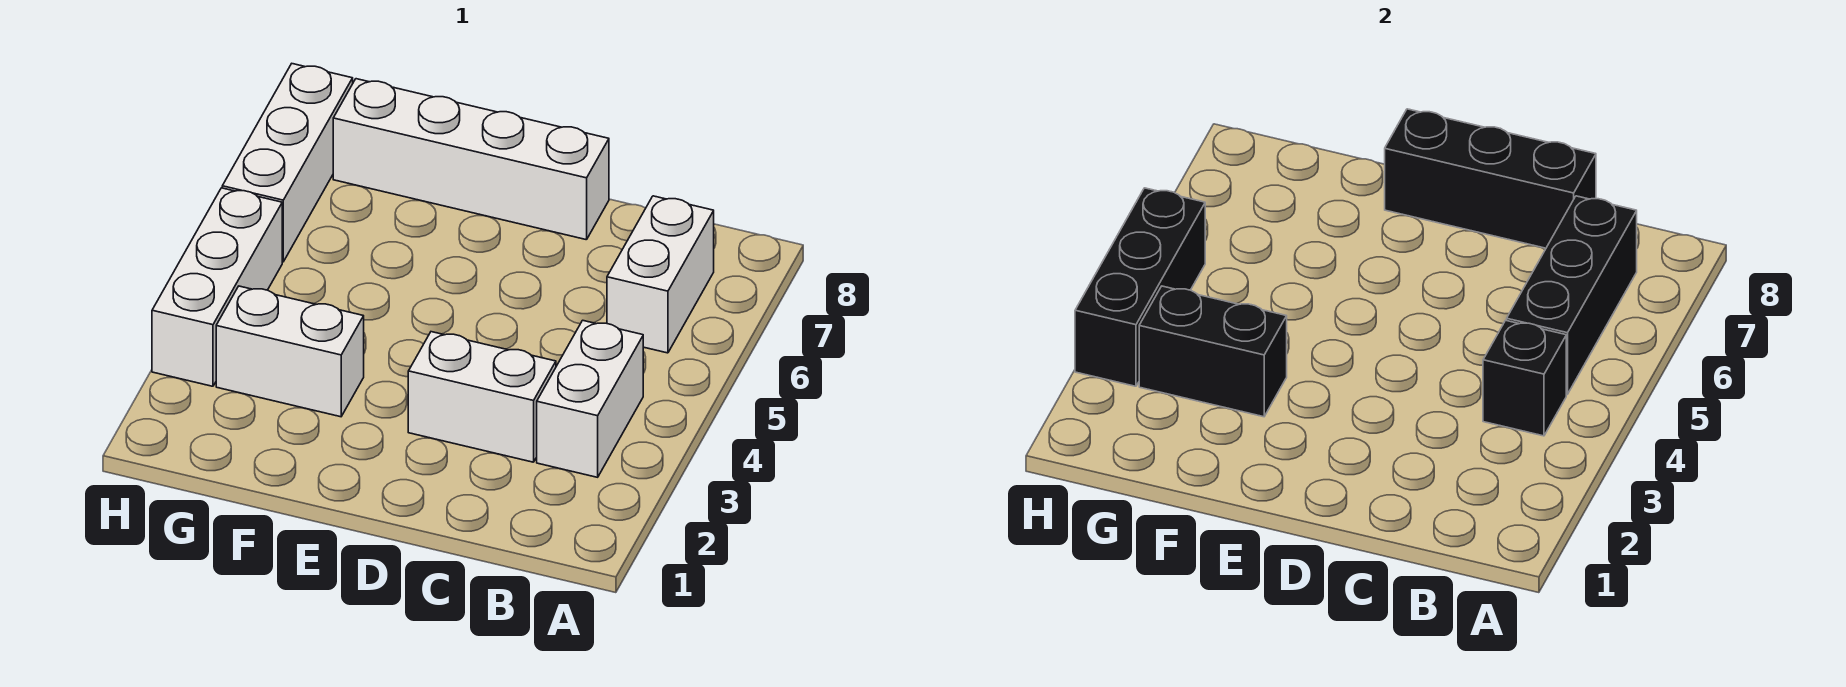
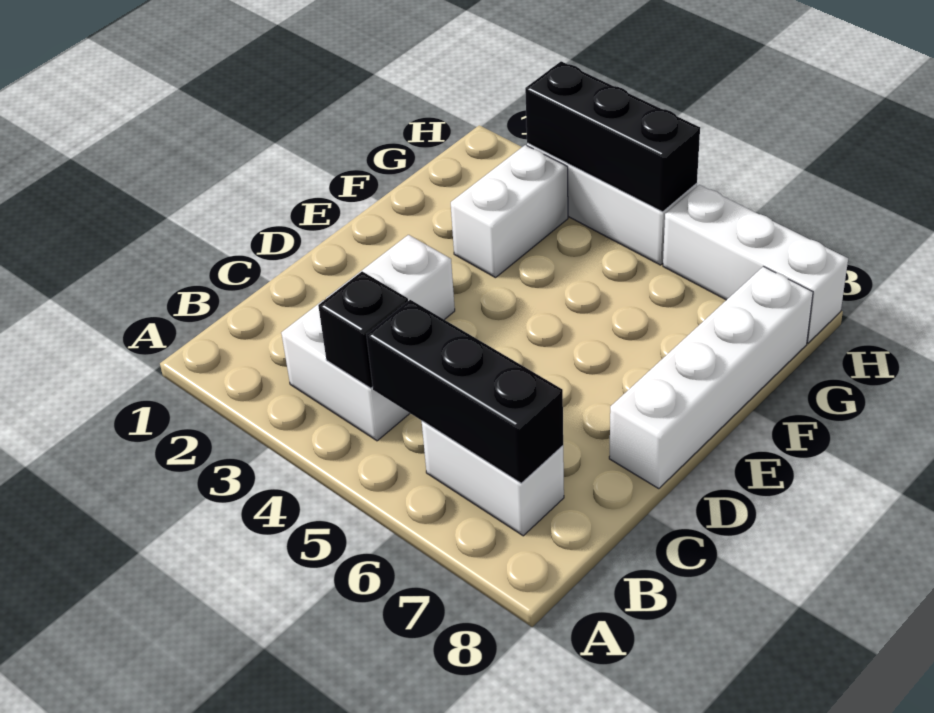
black 1x3 brick [1385,109,1596,248] -> none
black 1x2 brick [1139,286,1287,417] -> none

